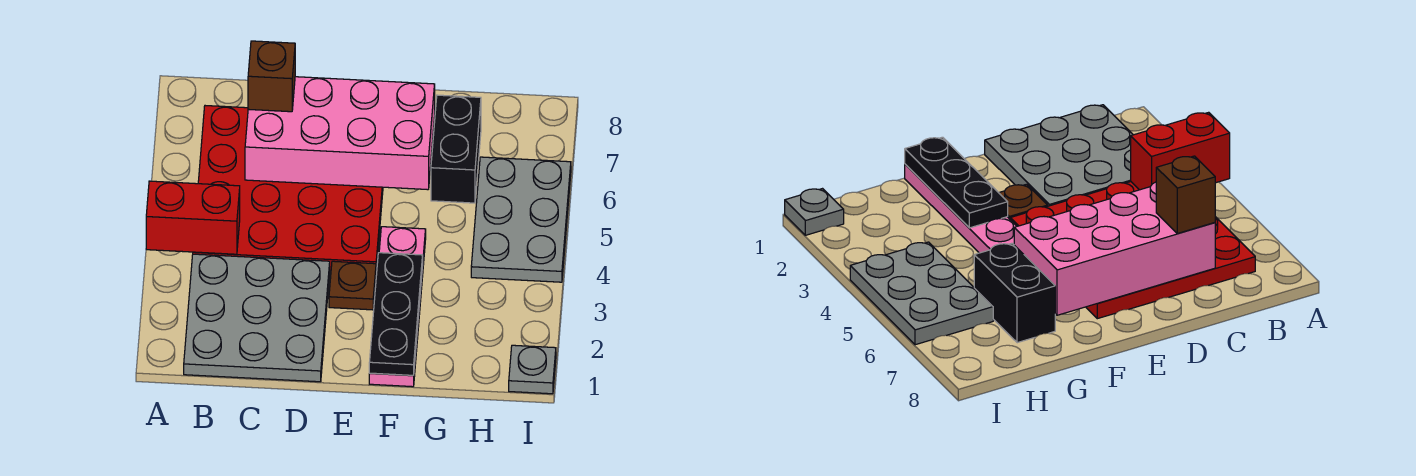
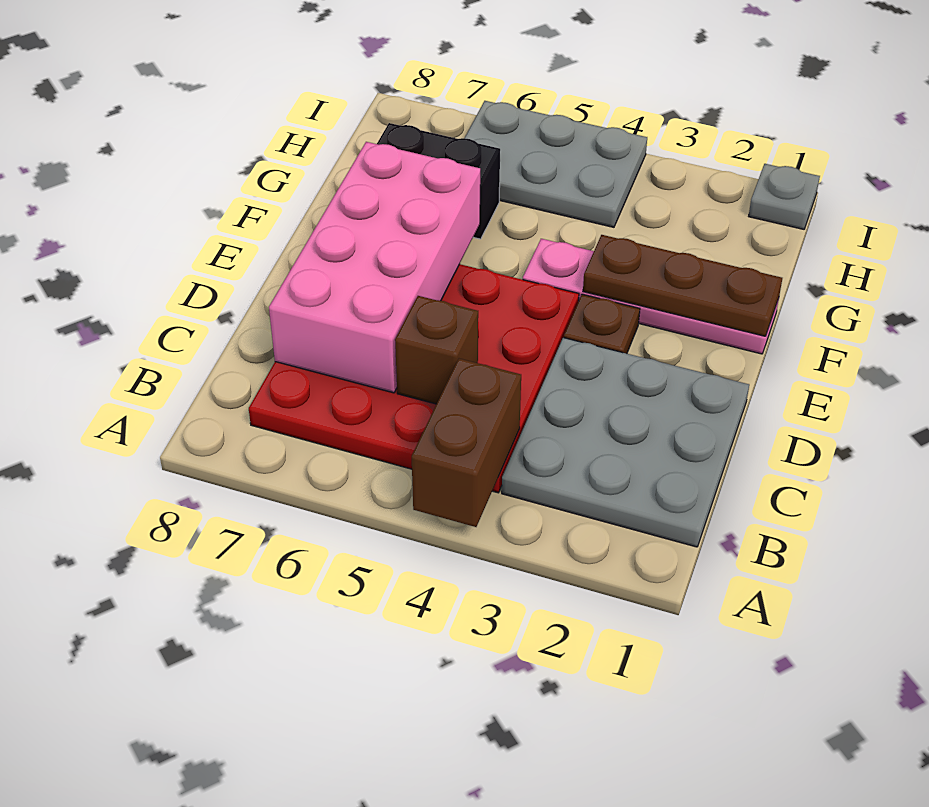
red 1x2 brick [146,181,240,254] -> brown 1x2 brick [412,359,521,527]
brown 1x1 brick [248,41,295,112] -> brown 1x1 brick moved to [395,296,478,404]
black 1x3 plate [369,253,423,375] -> brown 1x3 plate [583,235,782,336]

